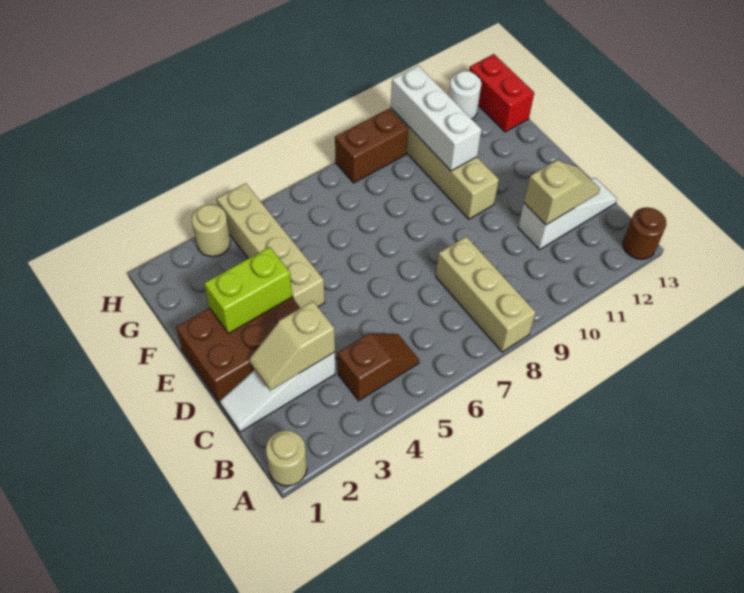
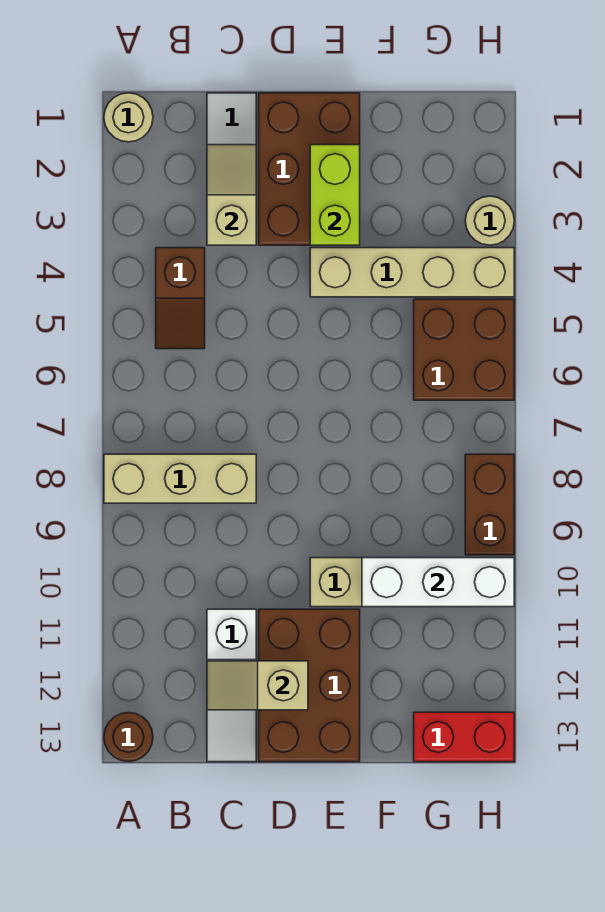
tan 1x2 slope [524,160,600,225] -> tan 1x2 slope turned to [207,661,308,710]
none -> brown 2x3 brick [259,609,360,762]
none -> brown 2x2 brick [414,299,514,400]
white 1x1 round brick [449,71,481,119] -> none

